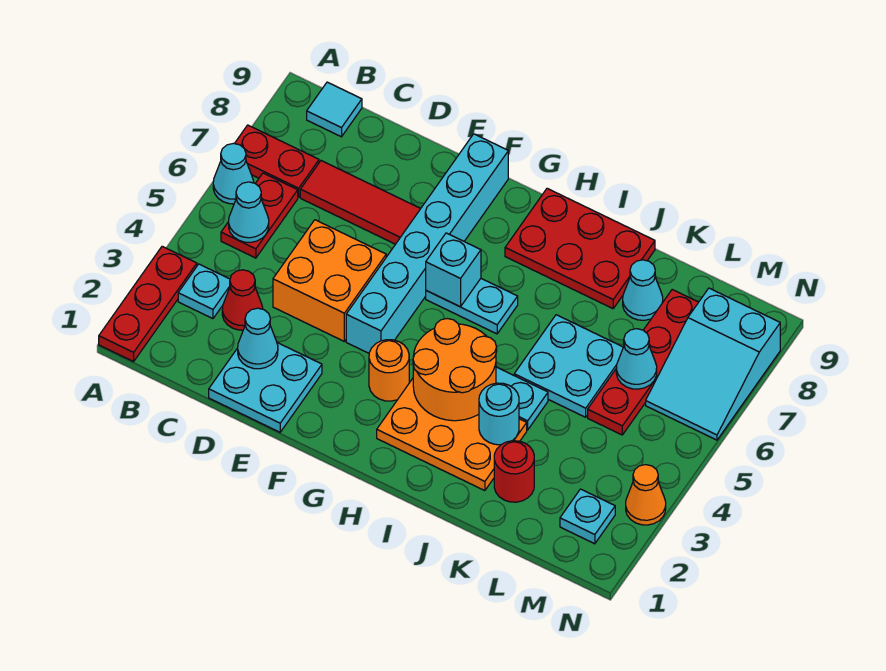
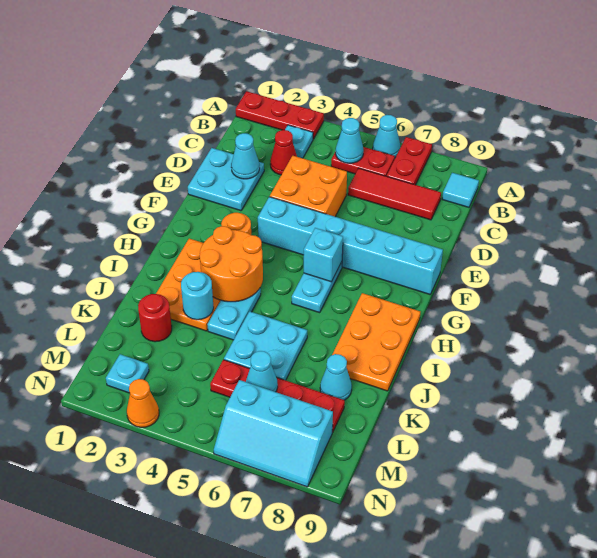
red 1x3 tile [300,161,421,244] -> red 1x3 tile turned to [348,168,441,220]
red 2x3 plate [505,188,655,309] -> orange 2x3 plate [332,293,420,391]
cyan 2x3 slope [646,288,780,440] -> cyan 2x3 slope turned to [214,380,333,487]

